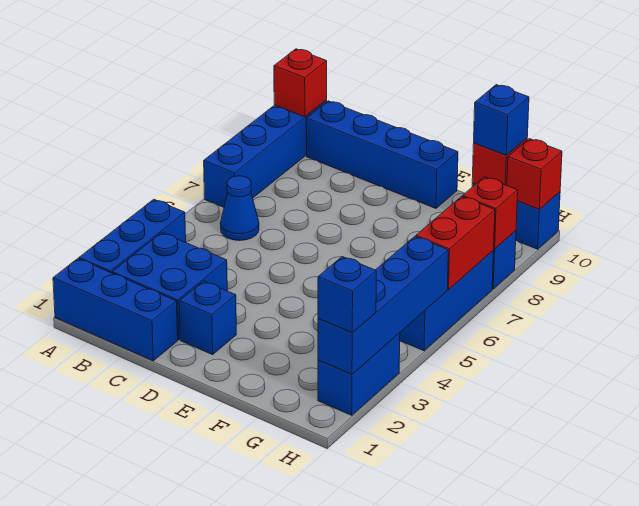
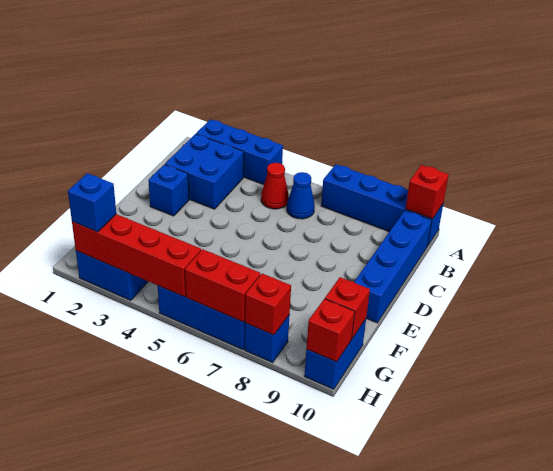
blue 1x3 brick [53,259,178,361] -> none
none -> red 1x1 cone [261,163,289,209]
blue 1x1 brick [474,85,529,155] -> none
blue 1x4 brick [318,236,448,375] -> red 1x4 brick [72,214,201,297]

